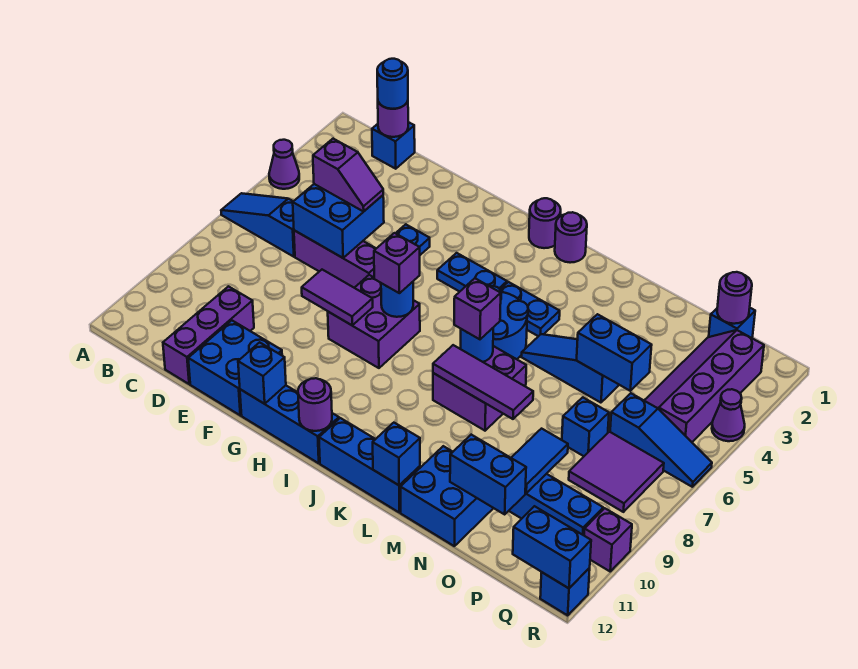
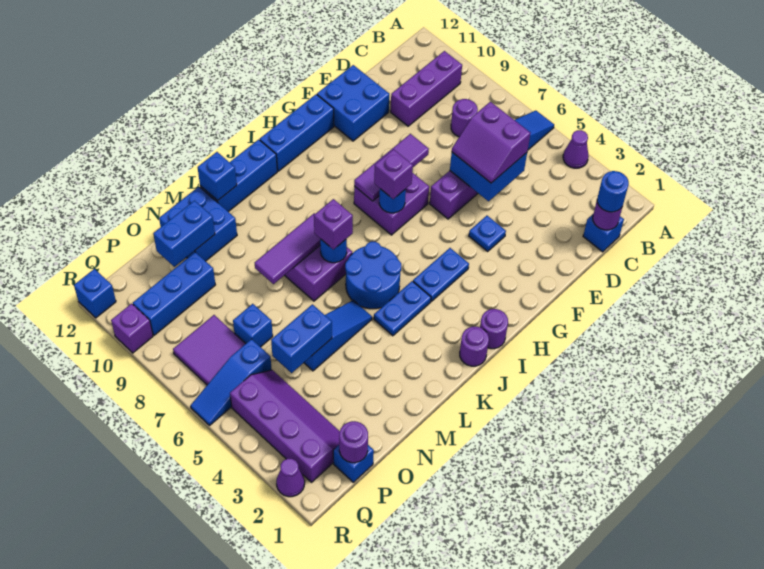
purple 1x2 slope [313,139,383,211] -> purple 2x2 slope [452,102,530,183]
purple 1x3 brick [163,286,254,384] -> purple 1x3 brick turned to [391,51,462,126]
purple 1x2 tile [302,270,373,325] -> purple 1x3 tile [354,134,429,201]
blue 1x1 brick [238,342,286,404] -> none
purple 1x1 round brick [298,378,332,431] -> purple 1x1 round brick moved to [451,99,478,137]
blue 1x2 tile [511,429,568,493] -> none
blue 1x2 brick [513,506,591,588] -> none
purple 1x1 cone [712,389,745,441] -> purple 1x1 cone moved to [276,459,305,497]

